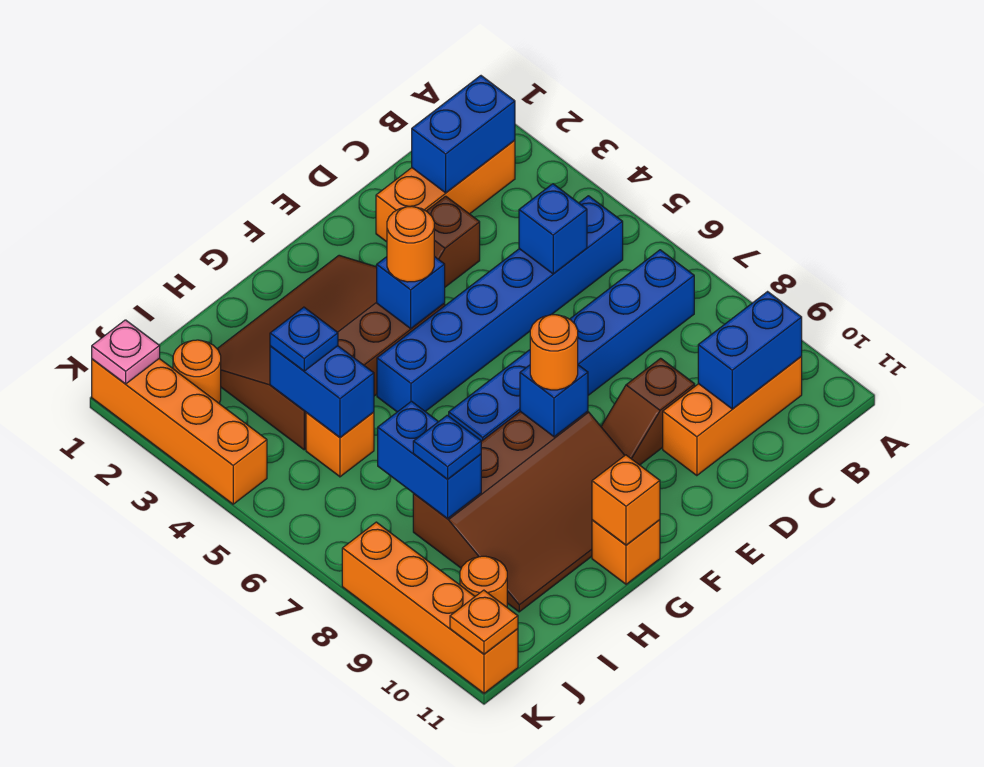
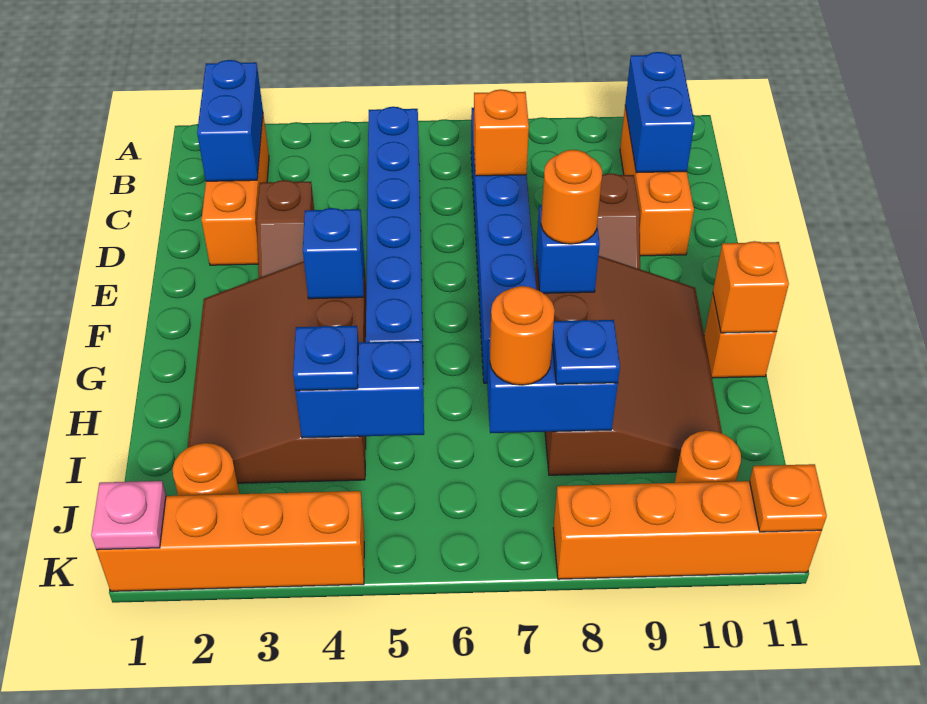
blue 1x1 brick [519,184,587,274] -> none
orange 1x1 round brick [387,206,434,282] -> orange 1x1 round brick moved to [490,286,555,385]
orange 1x1 brick [306,412,374,477] -> orange 1x1 brick moved to [474,89,529,176]

